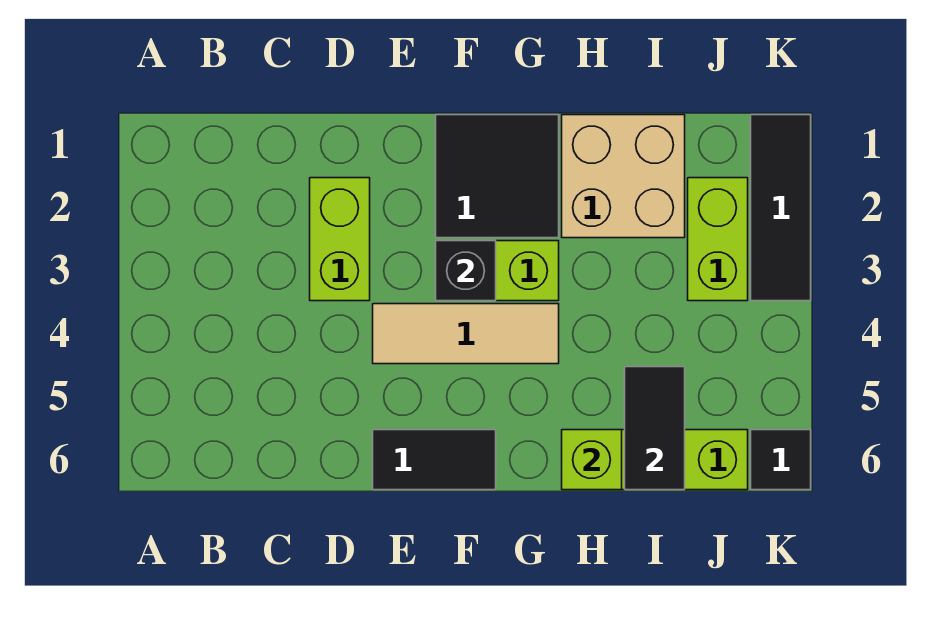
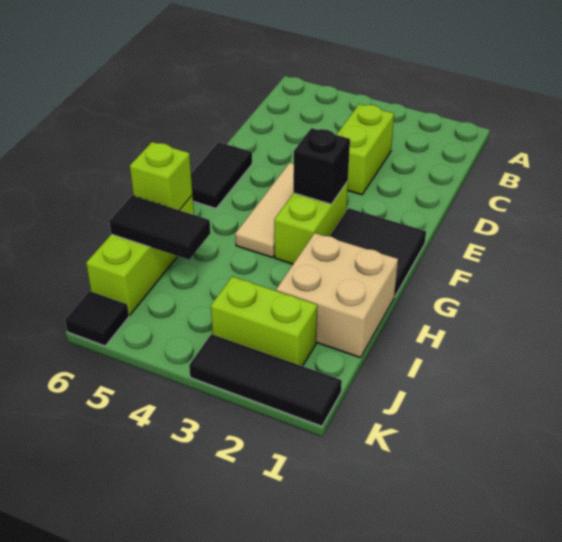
lime 1x2 brick [310,178,370,301] -> lime 1x2 brick turned to [337,104,394,195]

